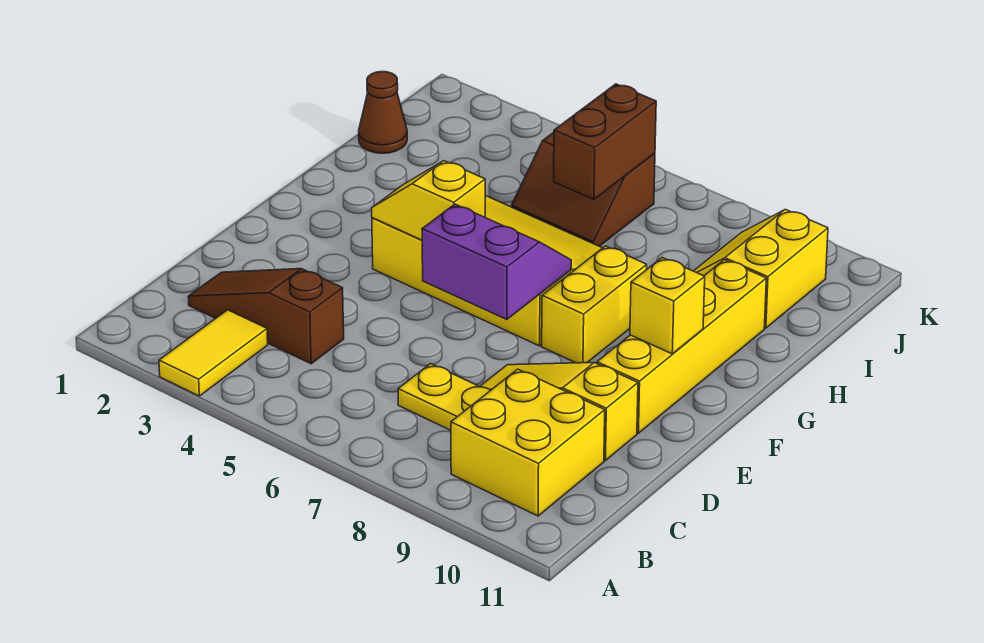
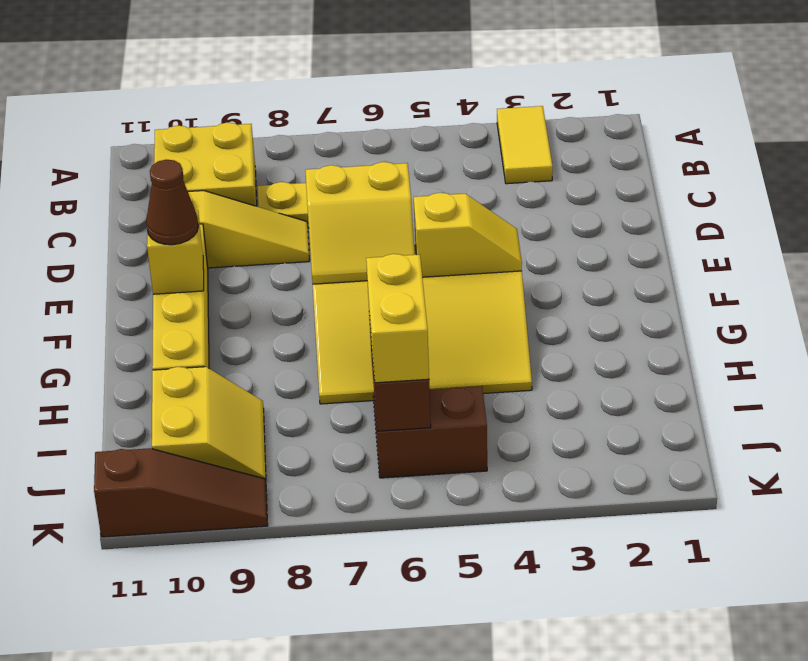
brown 1x3 slope [188,269,344,364] -> brown 1x3 slope moved to [94,448,268,537]
purple 2x2 slope [422,204,571,320] -> yellow 2x2 slope [306,162,415,284]
yellow 1x2 brick [542,246,647,363] -> yellow 1x2 brick moved to [366,254,429,383]
brown 1x1 cone [359,72,407,153] -> brown 1x1 cone moved to [146,160,198,245]

